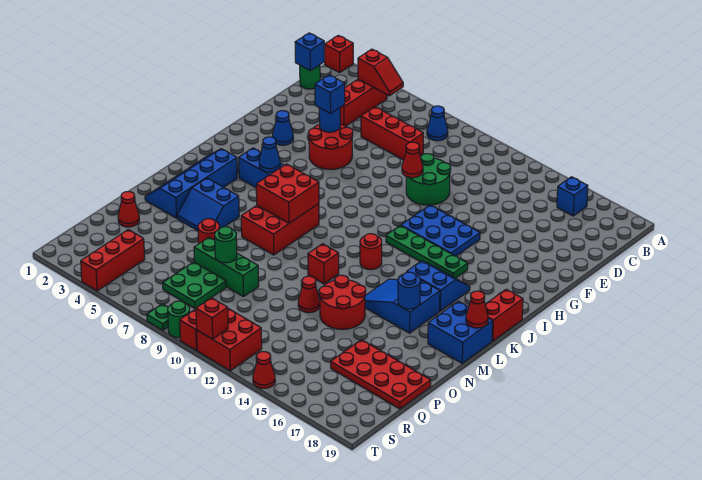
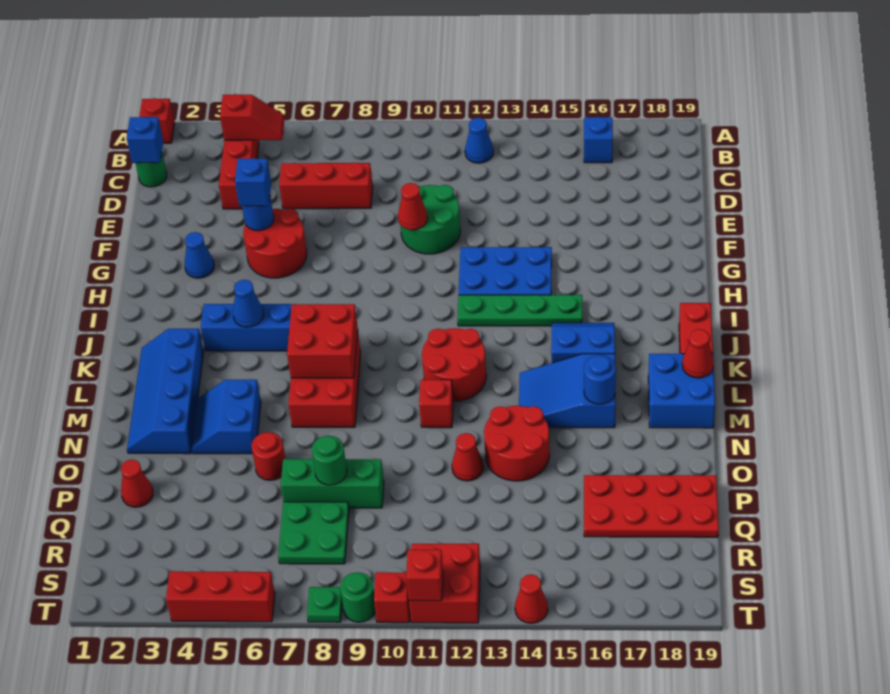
blue 1x1 cone [427,106,448,141] -> blue 1x1 cone moved to [465,118,493,163]
red 1x1 round brick [360,234,382,270] -> red 2x2 round brick [422,328,486,401]
blue 2x2 slope [177,178,239,231] -> blue 2x2 slope turned to [192,380,261,454]
red 1x3 brick [81,230,145,291] -> red 1x3 brick turned to [166,571,275,622]

